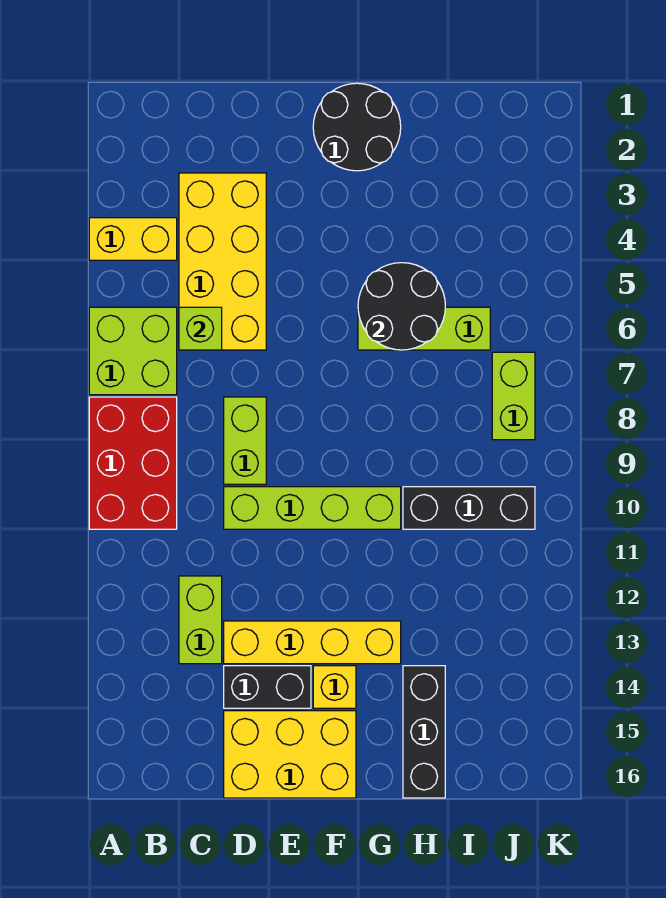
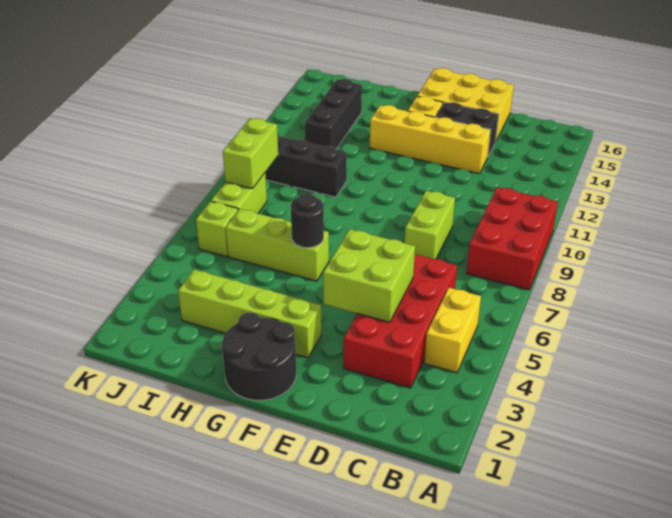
yellow 1x2 brick [89,218,177,260] -> yellow 1x2 brick turned to [424,288,481,373]
lime 2x2 brick [89,307,177,395] -> lime 2x2 brick moved to [323,229,415,322]
yellow 2x4 brick [179,173,266,350] -> red 2x4 brick [343,254,457,388]
lime 1x1 brick [179,307,222,350] -> lime 1x1 brick moved to [196,201,238,257]
lime 1x2 brick [179,576,222,664] -> lime 1x2 brick moved to [223,118,278,189]
lime 1x4 brick [224,487,401,529] -> lime 1x4 brick moved to [178,270,321,358]
black 2x2 round brick [358,263,445,350] -> black 1x1 round brick [291,194,324,248]
black 1x3 brick [403,666,445,798] -> black 1x3 brick moved to [305,79,362,149]

